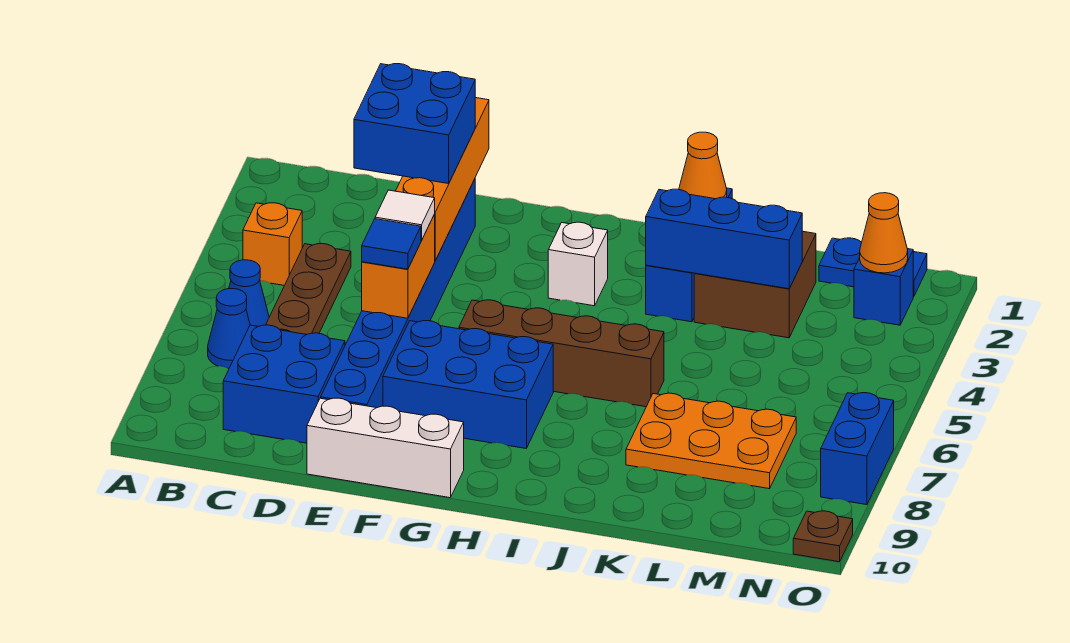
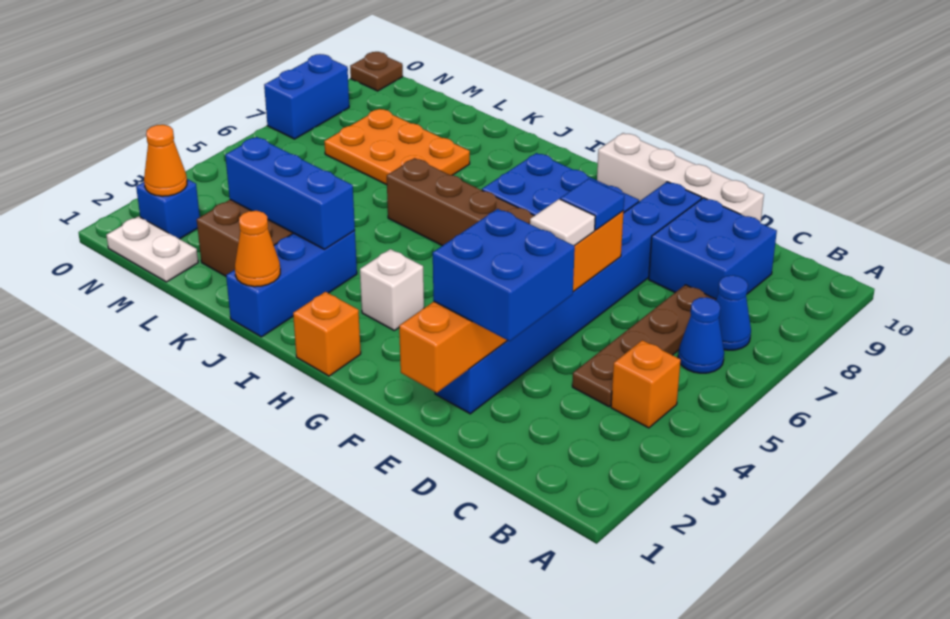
white 1x3 brick [307,398,464,498] -> white 1x4 brick [597,133,764,223]
none -> orange 1x1 brick [293,292,361,376]
blue 1x2 plate [819,238,927,297] -> white 1x2 plate [106,216,198,282]

